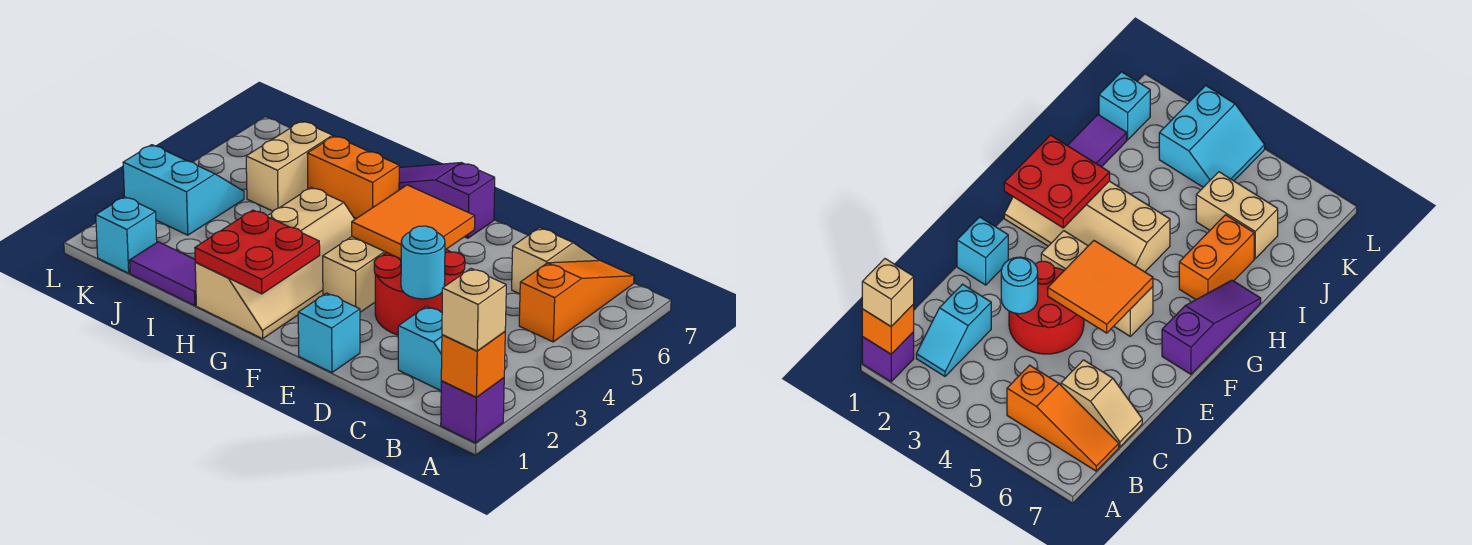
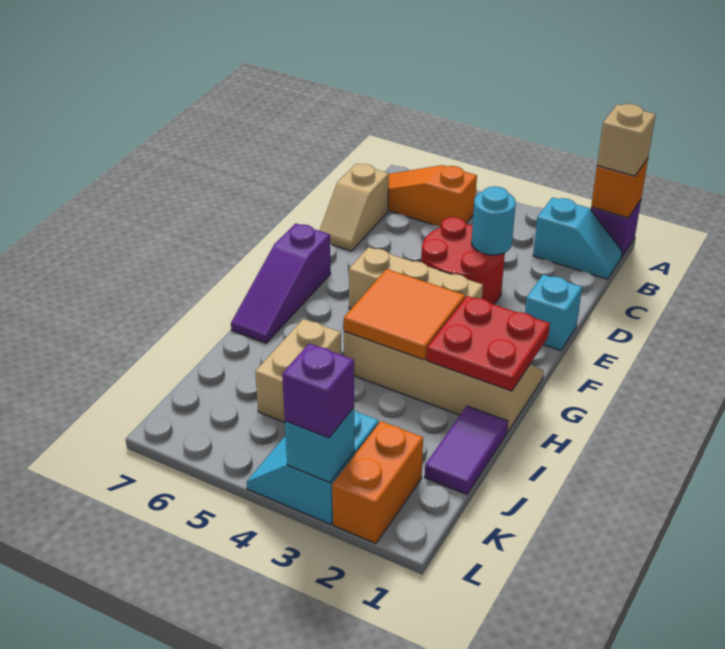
cyan 1x2 slope [398,306,442,391] -> cyan 1x2 slope turned to [533,197,622,279]
tan 1x2 slope [512,228,598,294] -> tan 1x2 slope turned to [319,164,389,251]
orange 2x2 tile [352,185,475,259] -> orange 2x2 tile moved to [344,269,465,360]
orange 1x2 brick [307,136,399,218] -> orange 1x2 brick moved to [332,421,423,544]
tan 1x2 brick [246,121,333,211] -> tan 1x2 brick turned to [255,319,341,422]
cyan 1x1 brick [96,197,157,273] -> cyan 1x1 brick moved to [285,407,354,483]
none -> purple 1x1 brick [282,343,354,438]

